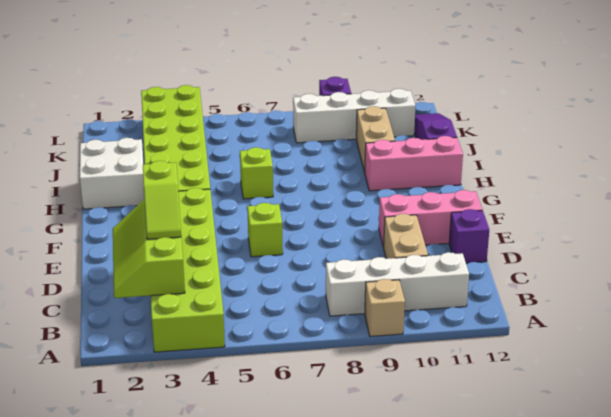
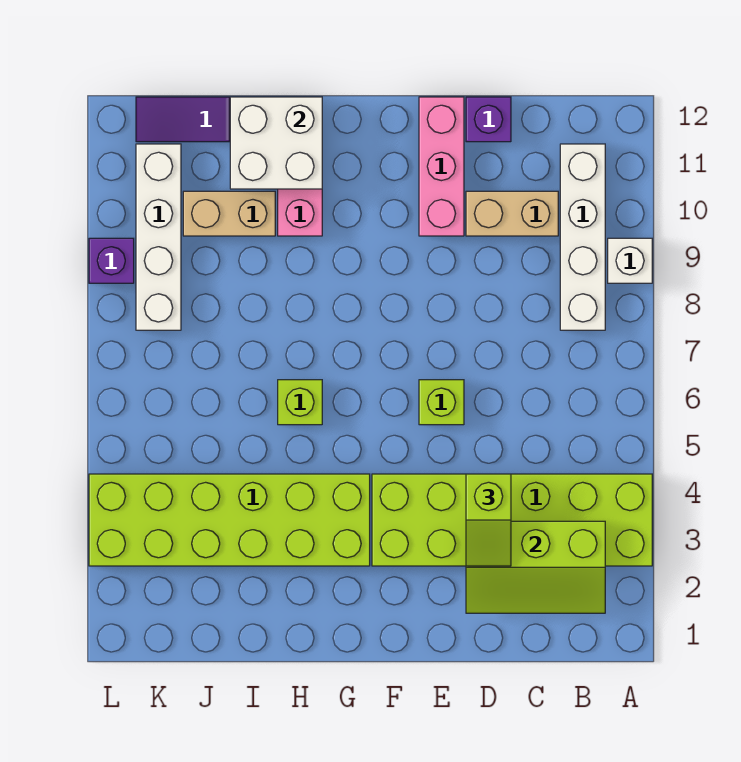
tan 1x1 brick [365,279,405,337] -> white 1x1 brick [608,238,652,283]
lime 1x2 slope [143,161,181,239] -> lime 1x2 slope turned to [466,474,511,566]
white 2x2 brick [80,138,144,209] -> white 2x2 brick moved to [230,97,322,189]

